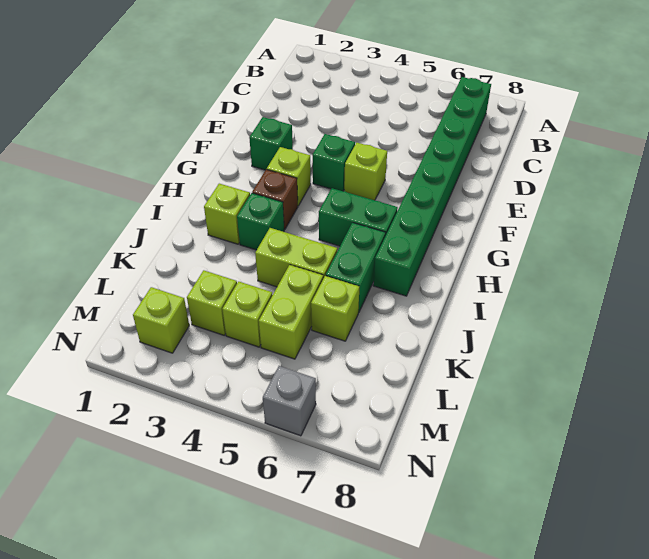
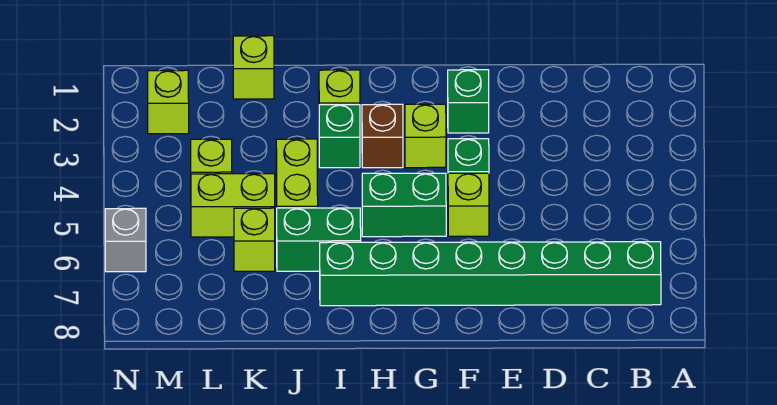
green 1x2 brick [319,188,398,246] -> green 1x2 brick turned to [362,173,446,237]
lime 1x1 brick [187,270,237,335] -> lime 1x1 brick moved to [233,36,274,99]

